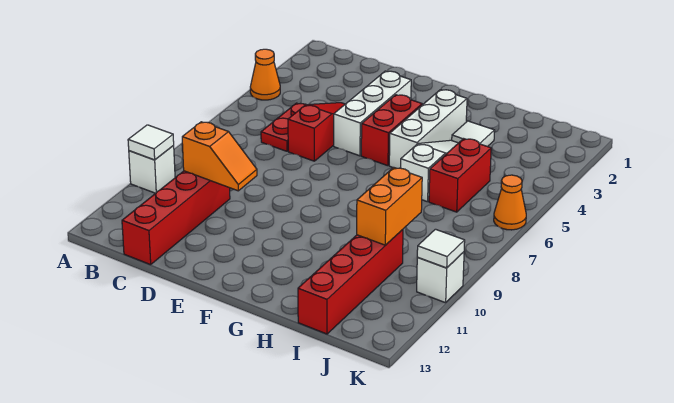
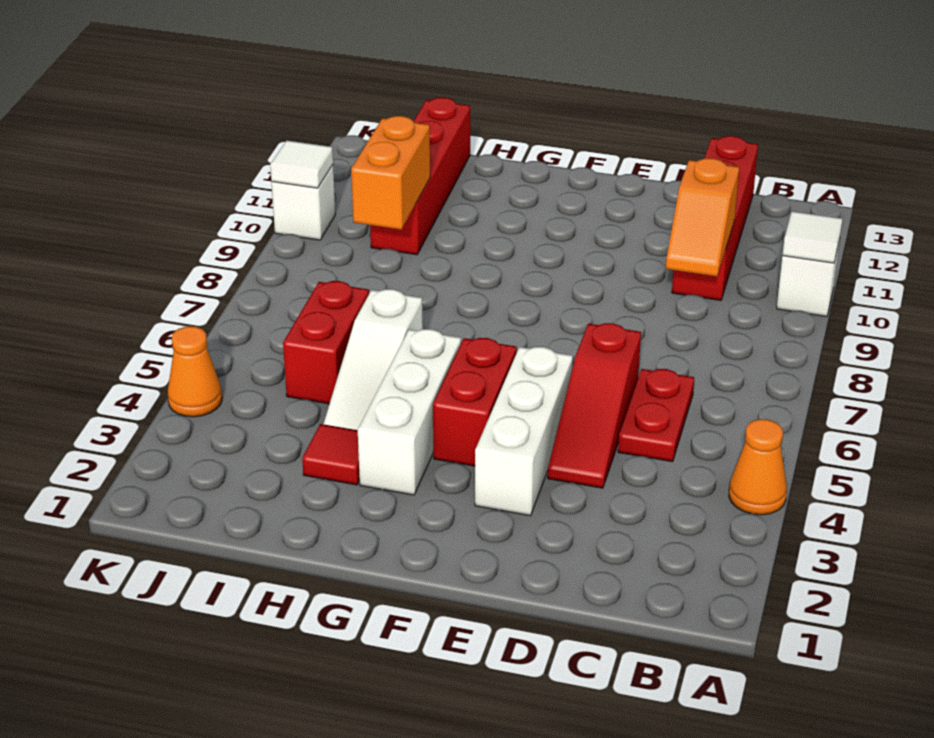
orange 1x2 slope [182,122,257,191] -> orange 1x2 slope turned to [666,158,739,276]
white 1x1 tile [452,121,495,147] -> red 1x1 tile [302,424,360,485]
orange 1x1 cone [494,175,526,230] -> orange 1x1 cone moved to [167,326,222,417]

